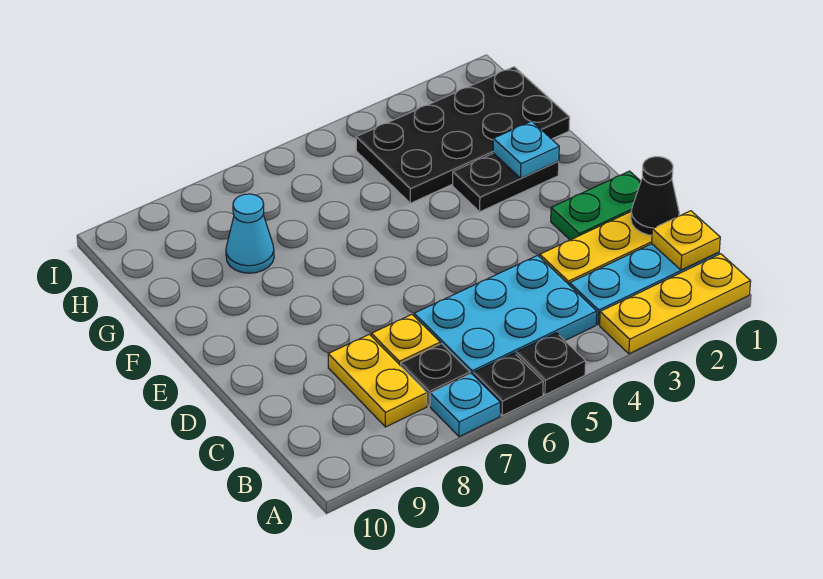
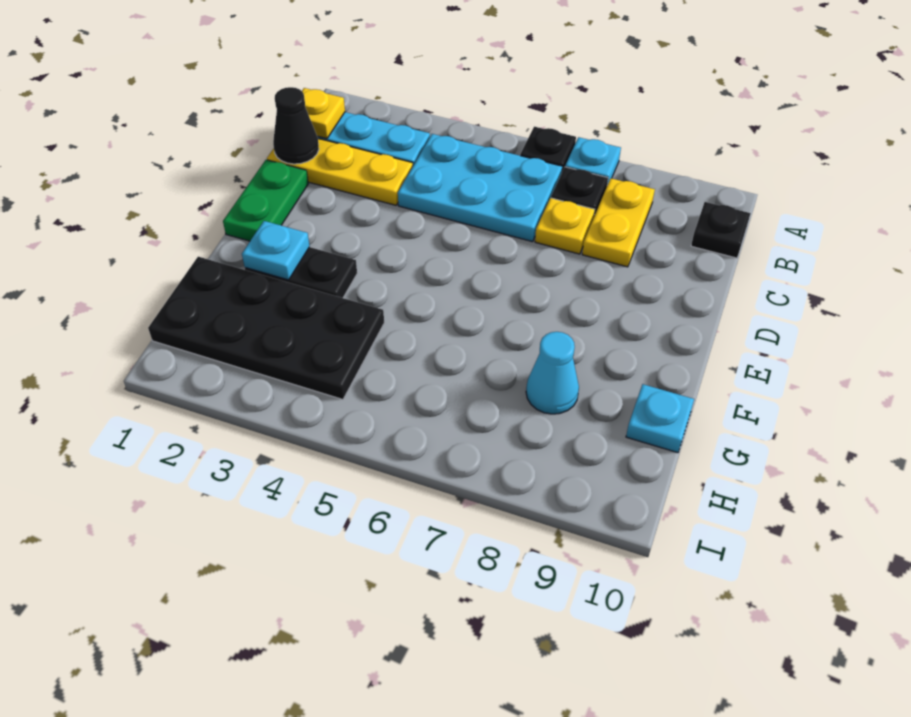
yellow 1x3 plate [600,254,751,354] -> none
black 1x1 plate [516,333,586,395] -> black 1x1 plate moved to [691,202,751,258]
green 1x2 plate [551,171,641,240] -> green 1x2 plate turned to [223,160,308,241]
none -> cyan 1x1 plate [626,384,694,453]

